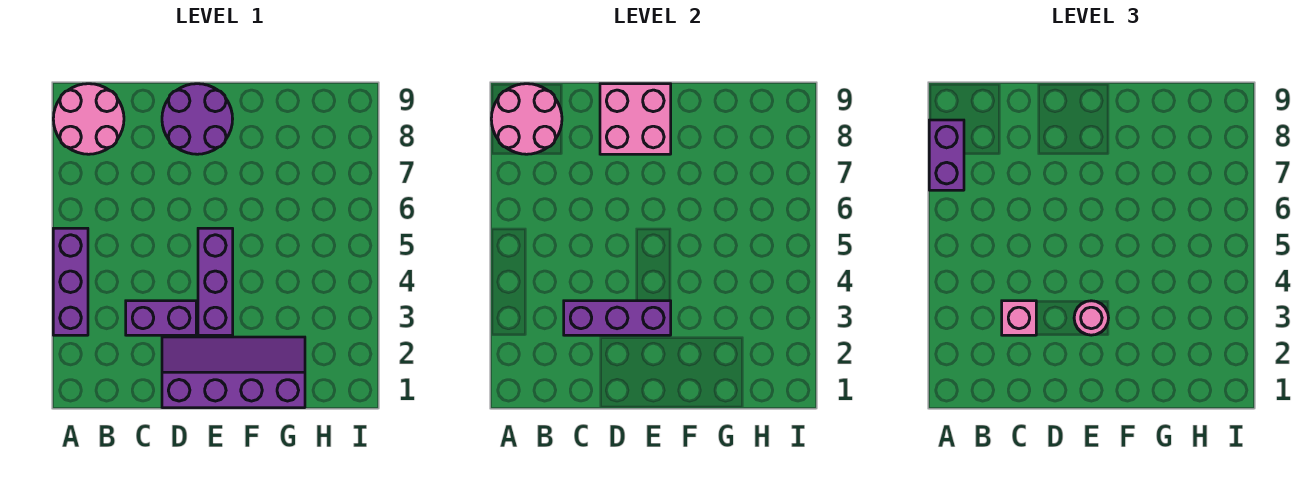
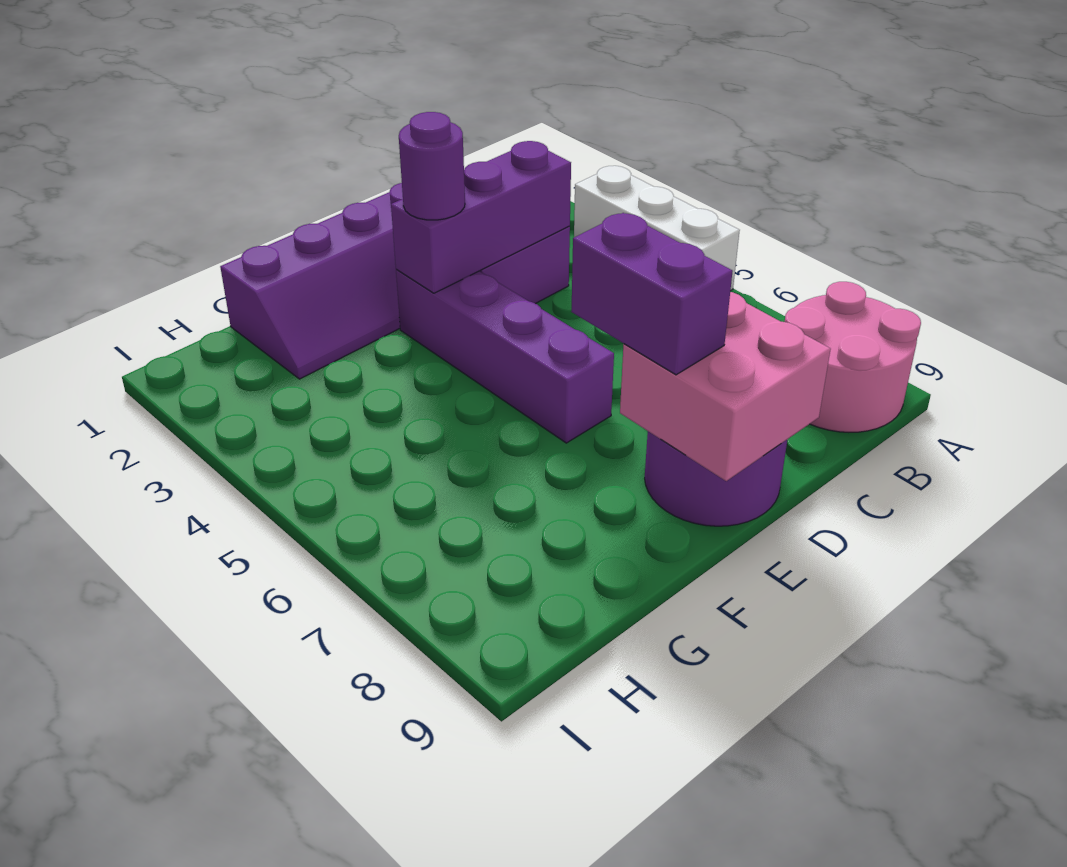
purple 1x3 brick [53,228,88,335] -> white 1x3 brick [574,166,740,291]
purple 1x2 brick [929,120,964,190] -> purple 1x2 brick moved to [571,213,733,375]
pink 2x2 round brick [491,84,562,154] -> none
pink 1x1 brick [1002,301,1036,335] -> none
purple 1x3 brick [198,228,233,335] -> purple 1x4 brick [396,269,614,443]
pink 1x1 round brick [1074,301,1108,335] -> purple 1x1 round brick [399,112,465,220]

